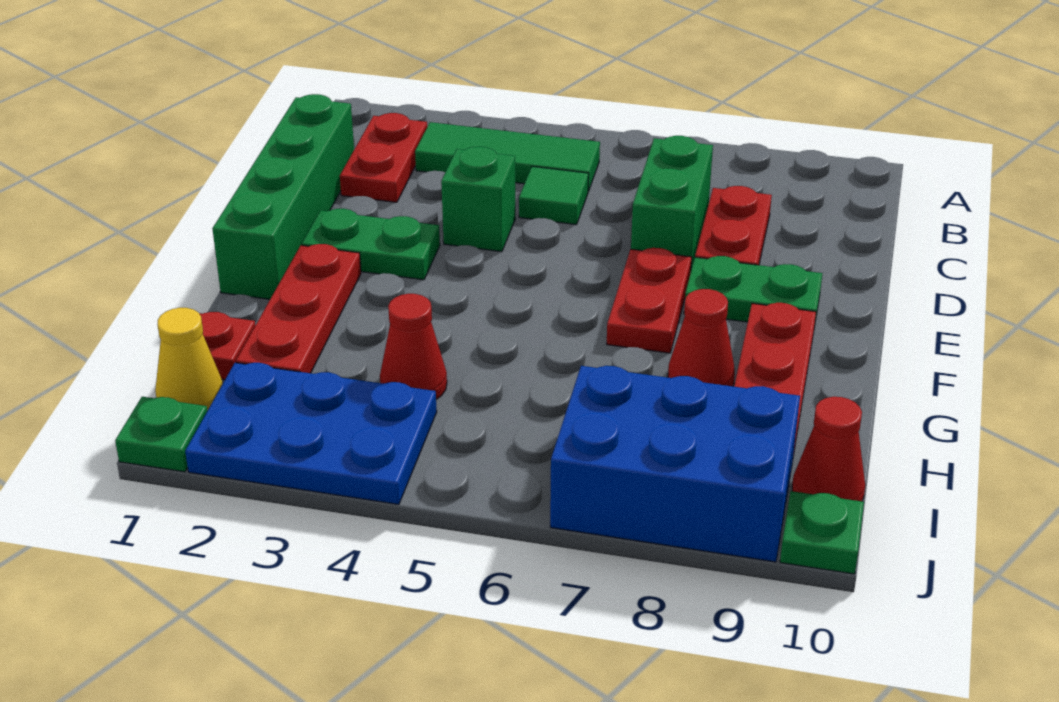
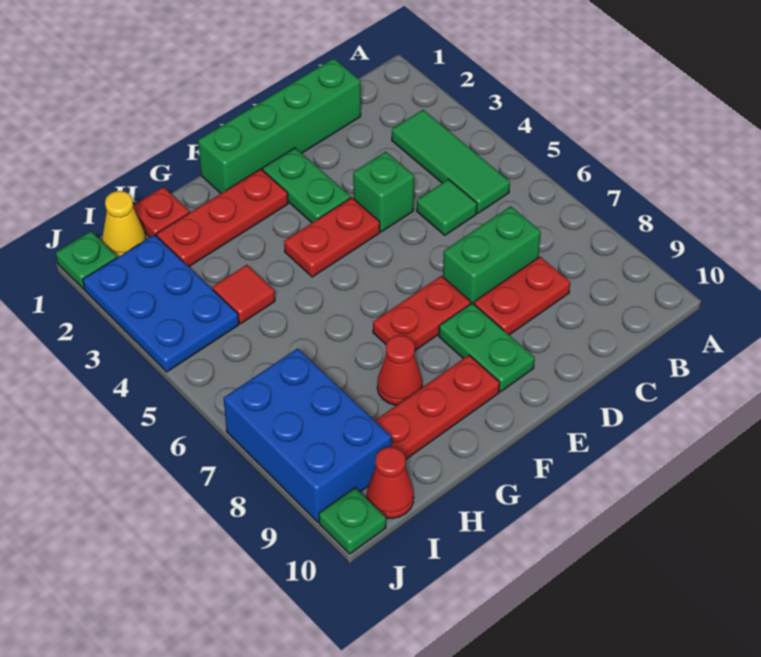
red 1x2 plate [340,113,427,202] -> red 1x2 plate moved to [284,198,380,277]
red 1x1 cone [380,294,447,399] -> red 1x1 tile [212,265,275,323]

